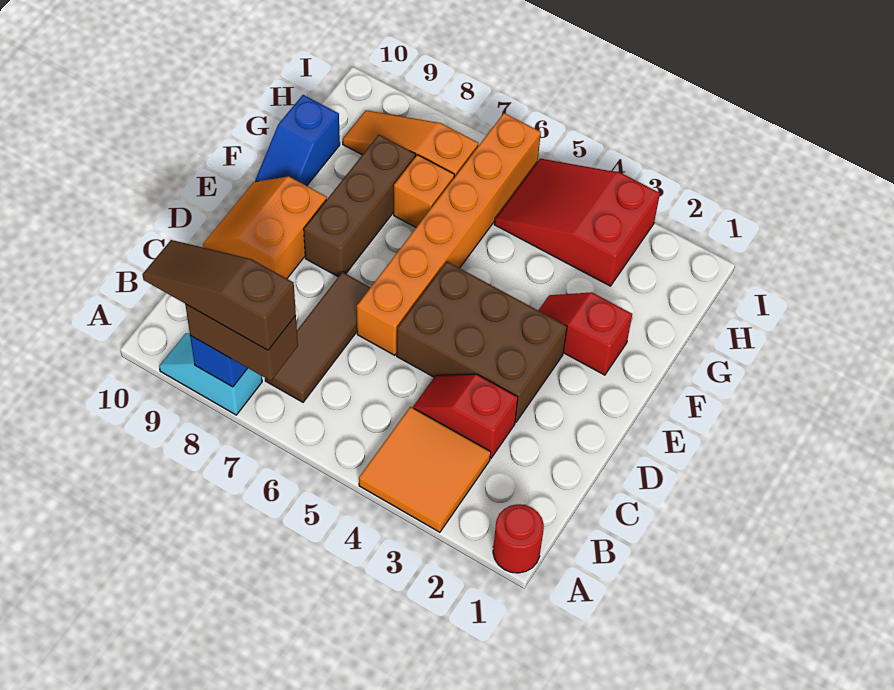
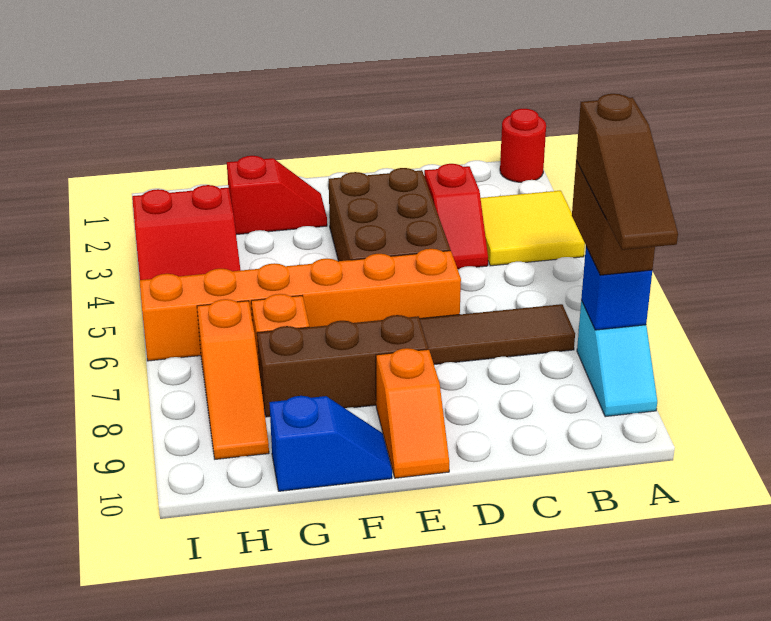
orange 2x2 tile [359,407,491,532] -> yellow 2x2 tile [481,191,585,266]
orange 2x2 slope [203,176,327,278] -> orange 1x2 slope [376,348,449,478]
red 1x2 slope [538,292,632,375] -> red 1x2 slope turned to [227,156,327,235]

